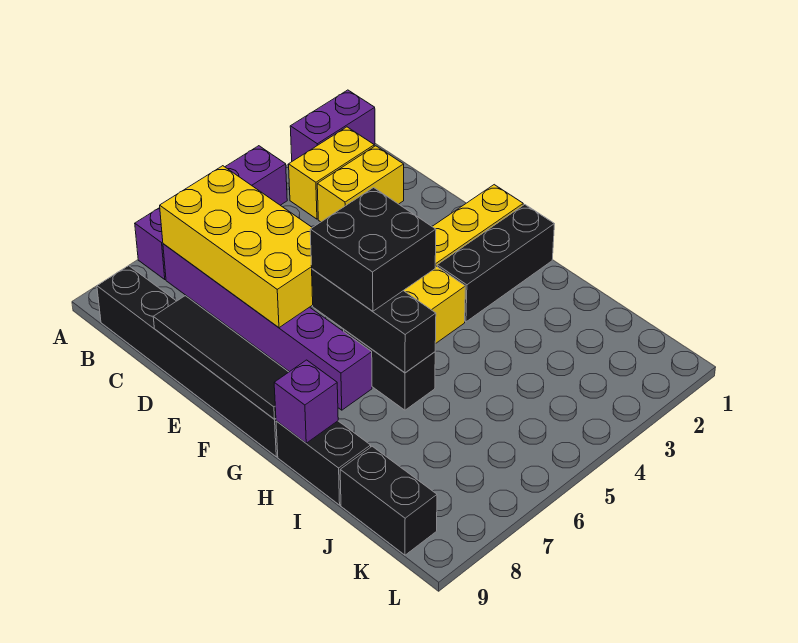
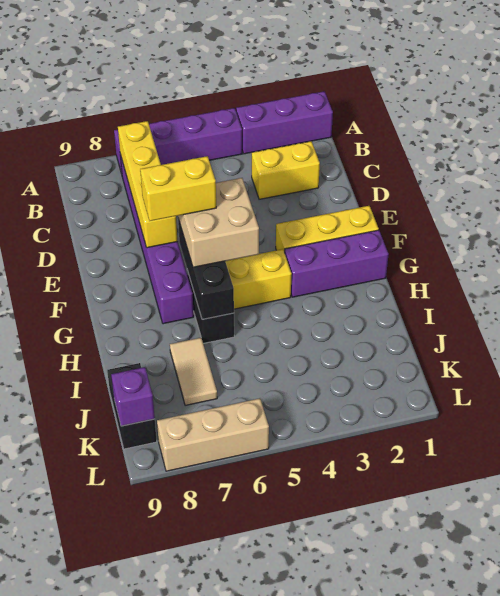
purple 1x2 brick [290,90,375,161] -> purple 1x3 brick [236,91,333,154]
yellow 1x2 brick [289,127,374,219] -> yellow 1x2 brick moved to [140,156,216,221]
yellow 2x4 brick [160,166,313,328] -> yellow 1x4 brick [118,121,178,248]
black 1x6 brick [97,266,278,457] -> none
black 1x4 tile [153,296,288,419] -> none
black 2x2 brick [310,188,436,311] -> tan 2x2 brick [178,178,259,267]
black 1x3 brick [437,205,554,322] -> purple 1x3 brick [285,230,389,297]
black 1x2 brick [276,421,371,505] -> none
purple 1x1 brick [274,360,338,443] -> purple 1x1 brick moved to [111,367,155,426]
none -> tan 1x2 tile [170,338,217,406]
none -> tan 1x3 brick [157,398,269,471]

